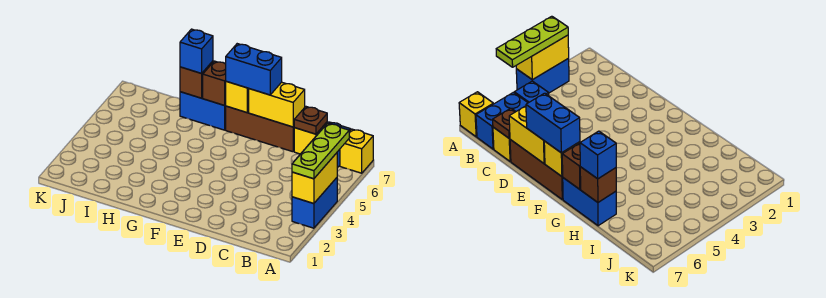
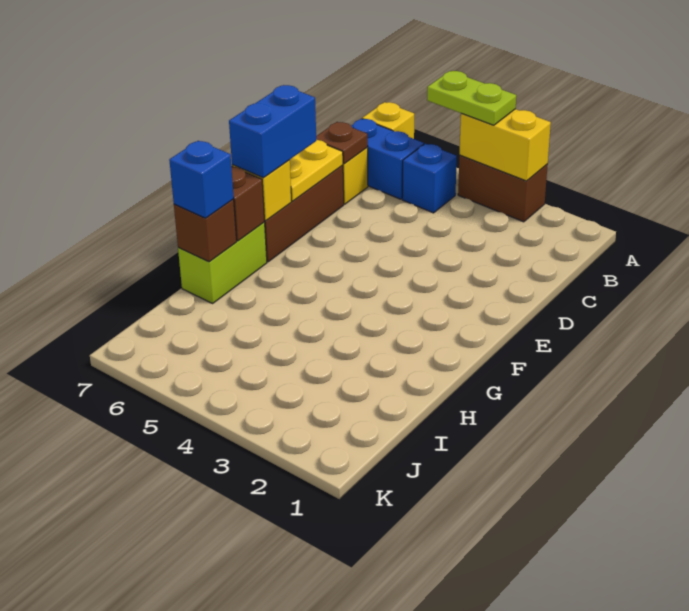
blue 1x2 brick [292,178,337,228] -> brown 1x2 brick [458,155,548,222]
lime 1x3 plate [292,123,349,179] -> lime 1x2 plate [427,71,516,125]
yellow 1x2 brick [249,82,305,127] -> yellow 1x2 plate [290,140,343,201]
blue 1x2 brick [180,92,226,130] -> lime 1x2 brick [178,223,267,303]

